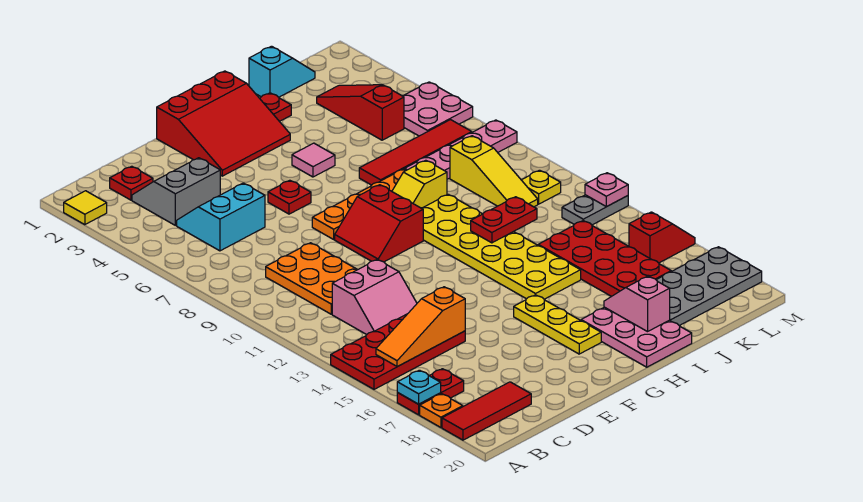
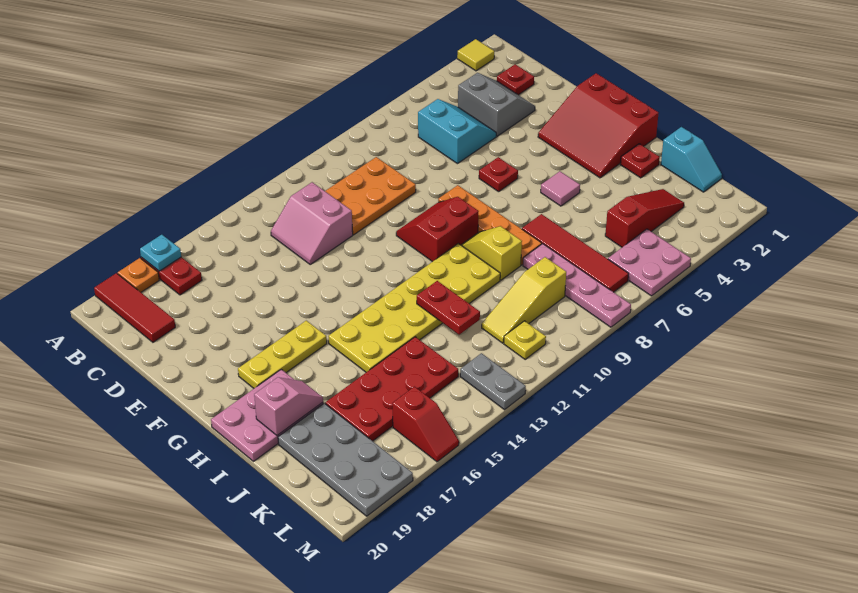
red 2x4 plate [331,314,465,389] -> none
orange 1x3 slope [376,287,465,367] -> none
pink 1x1 plate [585,173,628,207] -> none

